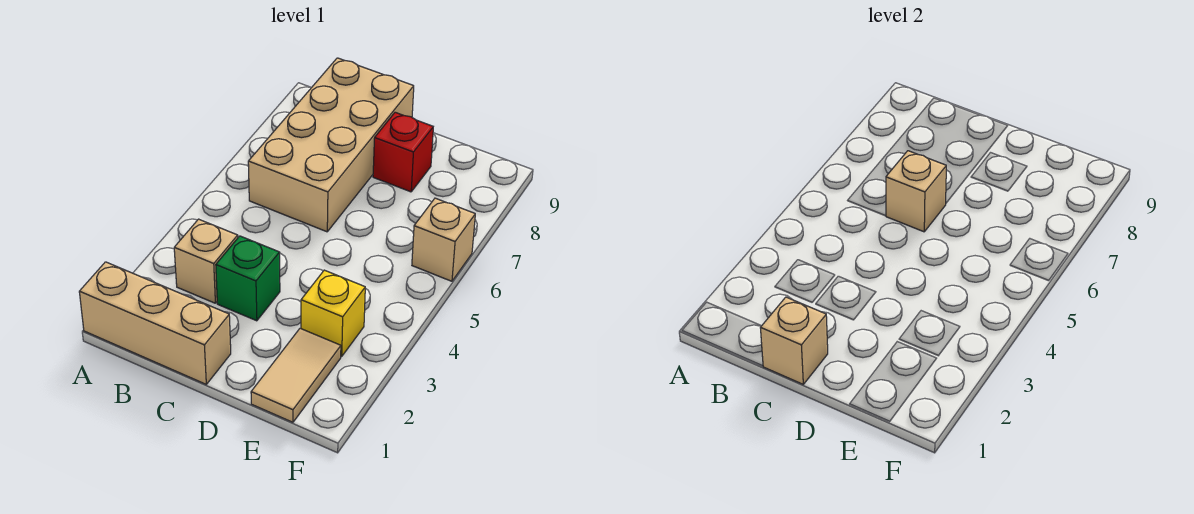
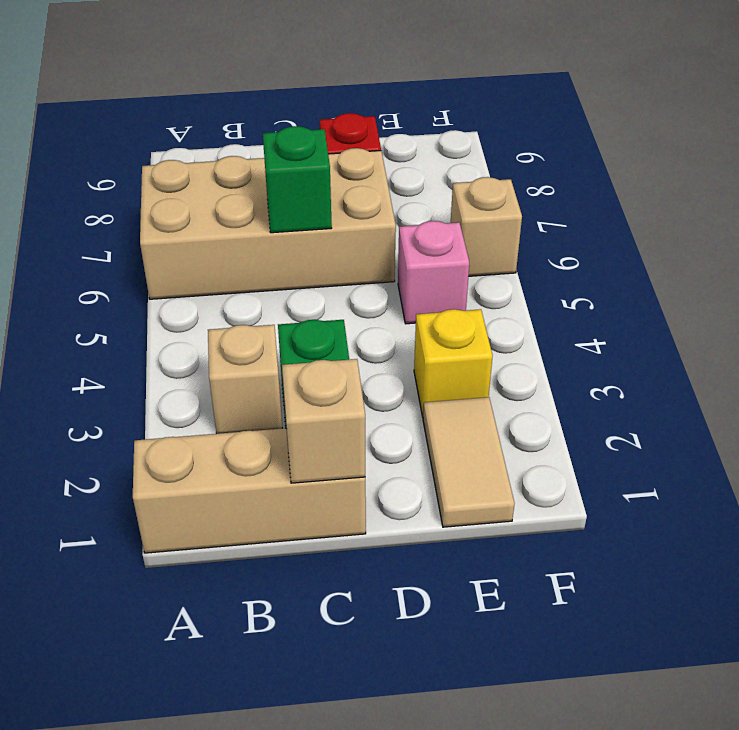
tan 2x4 brick [248,58,414,232] -> tan 2x4 brick turned to [140,148,396,299]
tan 1x1 brick [886,151,946,232] -> green 1x1 brick [263,126,332,233]
none -> pink 1x1 brick [398,221,469,324]

